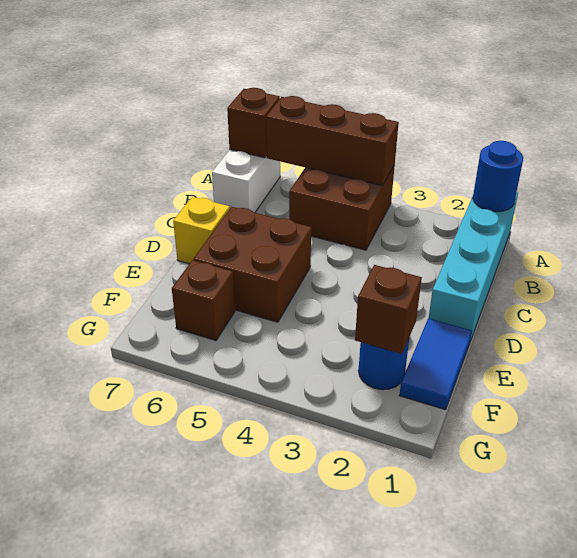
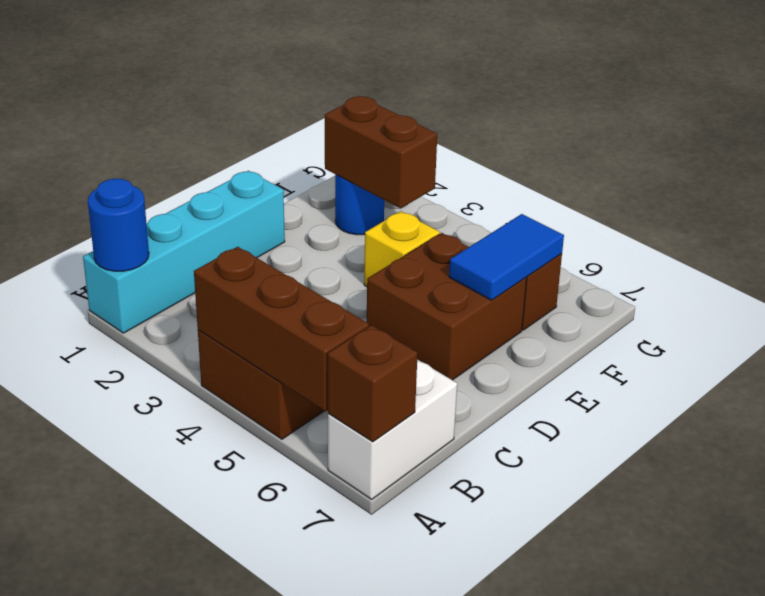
yellow 1x1 brick [173,197,230,264] -> yellow 1x1 brick moved to [364,211,440,287]
blue 1x2 tile [399,318,472,410] -> blue 1x2 tile moved to [449,214,564,300]
brown 1x1 brick [355,265,422,354] -> brown 1x2 brick [325,96,437,208]

